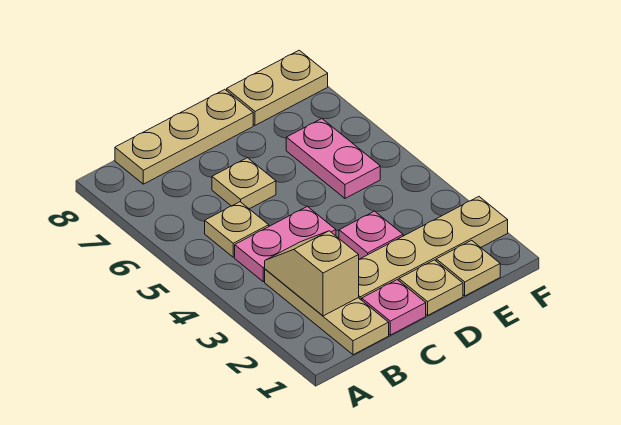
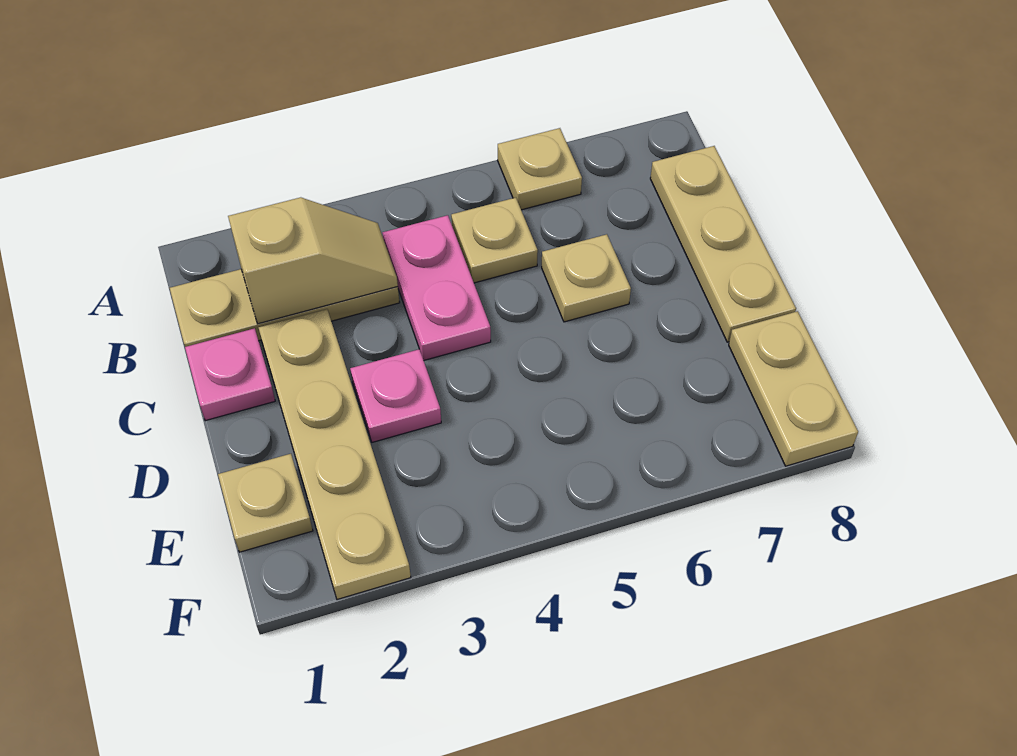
tan 1x1 plate [399,260,463,315] -> tan 1x1 plate moved to [498,128,582,210]
pink 1x2 plate [286,119,380,198] -> none

